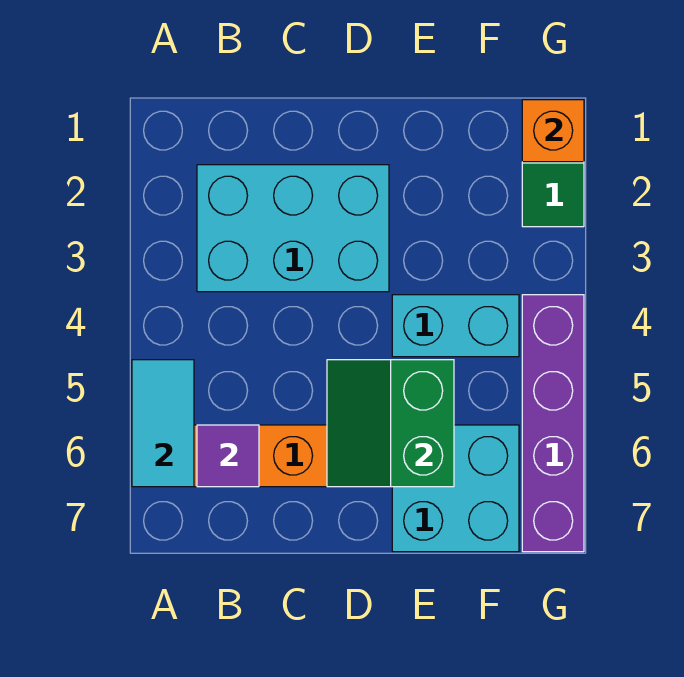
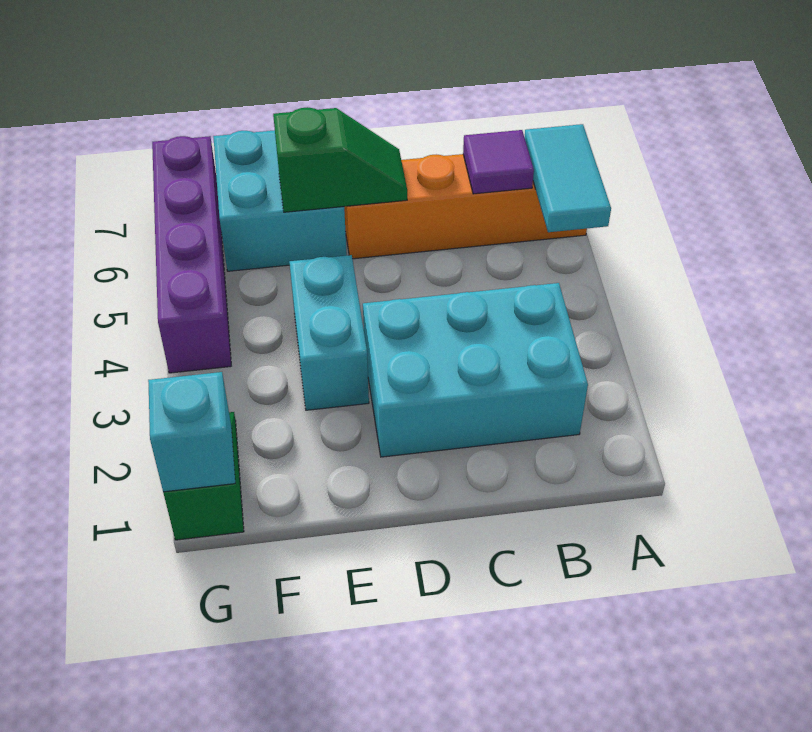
green 2x2 slope [327,360,454,487] -> green 1x2 slope [273,107,407,212]
cyan 1x2 brick [392,295,519,357] -> cyan 1x2 brick turned to [289,255,369,410]
orange 1x1 brick [522,100,584,162] -> cyan 1x1 brick [148,372,235,492]

